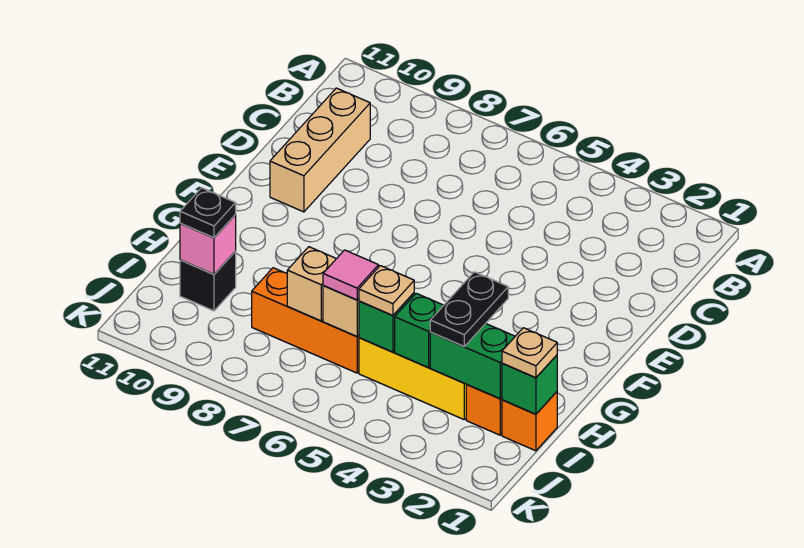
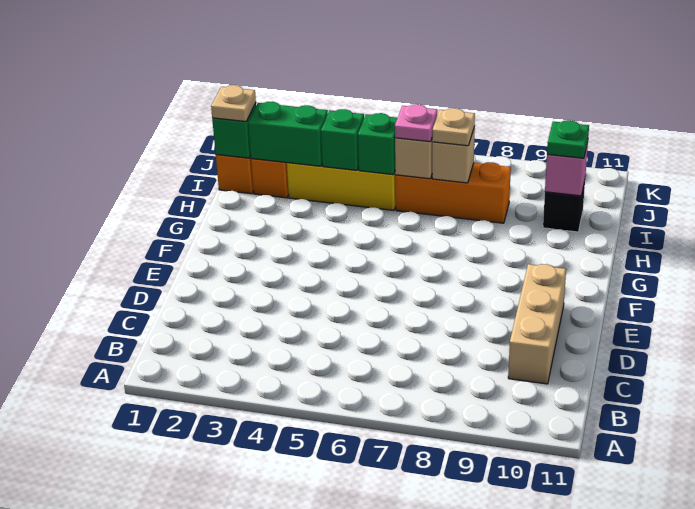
black 1x2 plate [430,272,508,346] -> none
tan 1x1 plate [359,266,414,316] -> tan 1x1 plate moved to [432,108,475,146]
pink 1x1 tile [323,250,379,300] -> pink 1x1 plate [395,104,438,142]
black 1x1 plate [180,188,236,238] -> green 1x1 plate [547,120,589,158]

